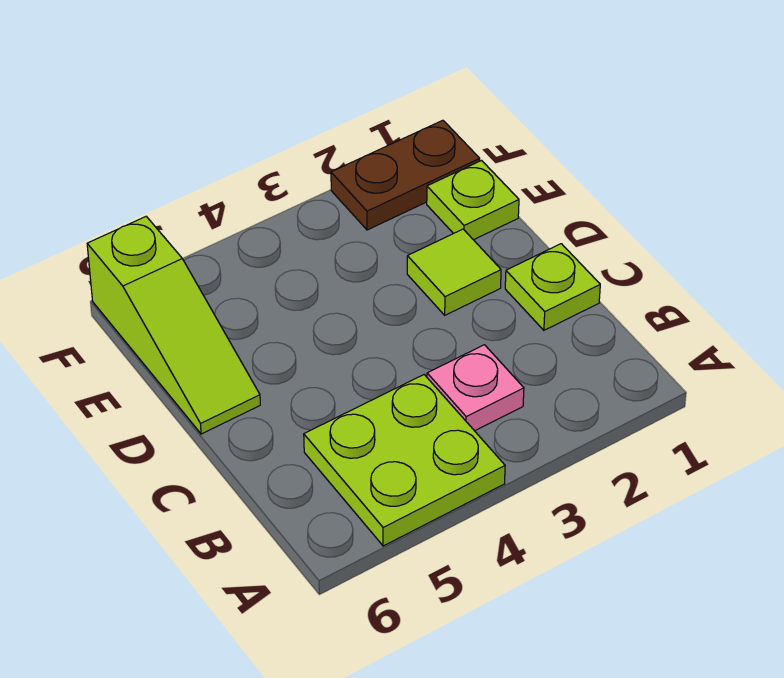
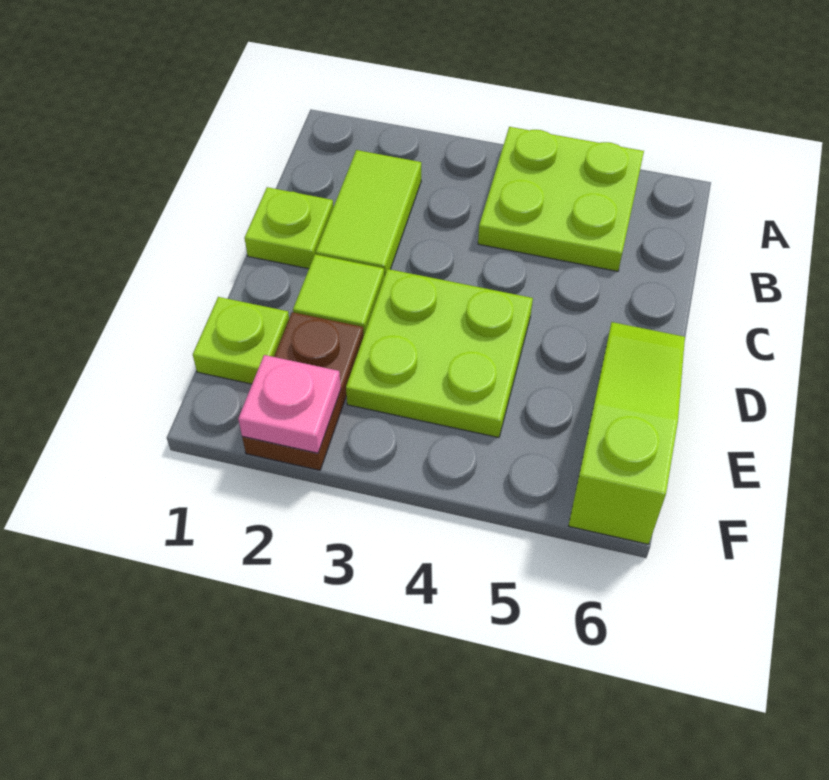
none -> lime 1x2 tile [316,150,421,277]
pink 1x1 plate [427,345,524,431] -> pink 1x1 plate moved to [238,355,341,453]
none -> lime 2x2 plate [346,269,533,438]
brown 1x2 plate [331,120,480,230] -> brown 1x2 plate turned to [242,312,364,470]

